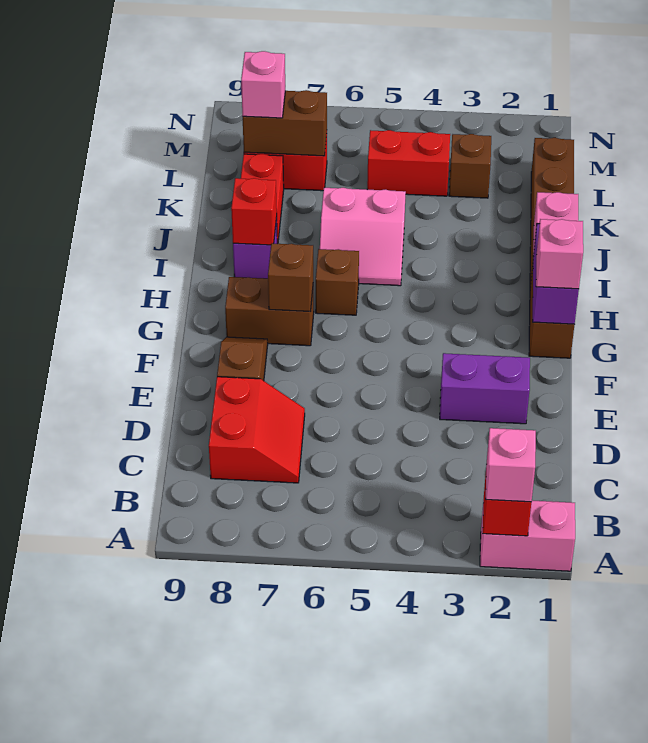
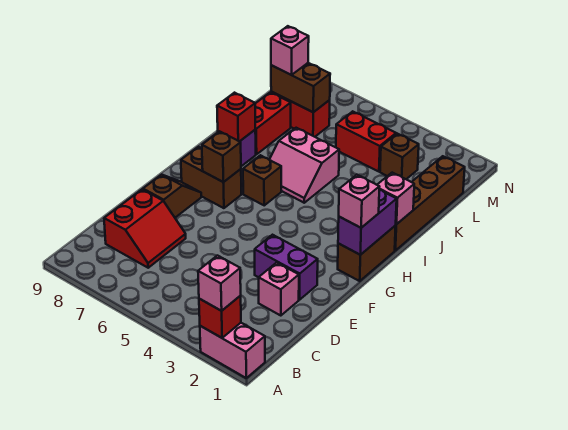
none -> pink 1x1 brick [259,263,299,316]

